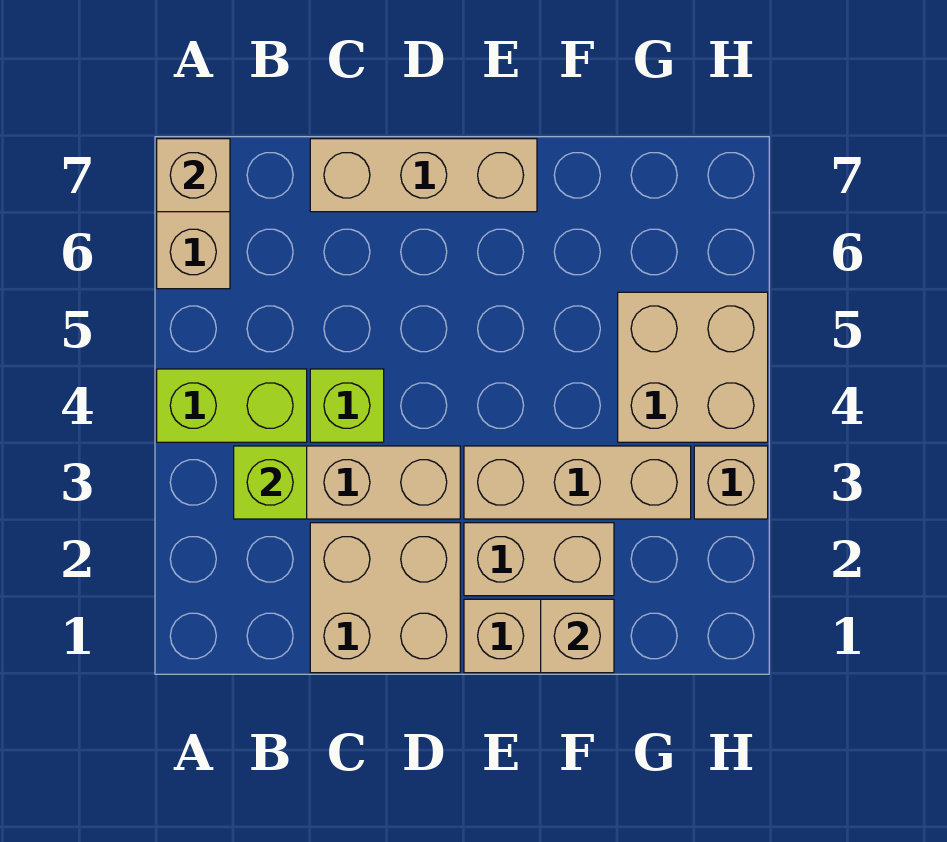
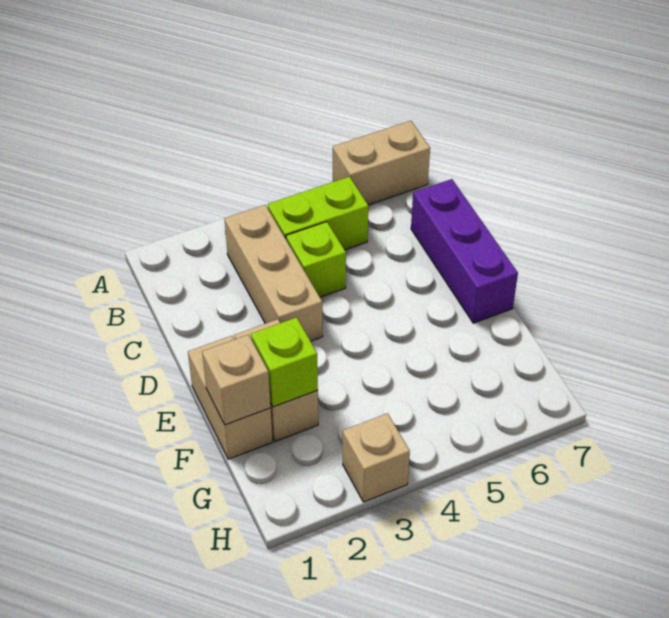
lime 1x2 brick [157,369,307,442] -> lime 1x2 brick turned to [268,177,368,250]
tan 1x1 brick [157,139,230,212] -> none
lime 1x1 brick [234,446,307,519] -> lime 1x1 brick moved to [251,317,318,407]
tan 2x2 brick [310,523,460,673] -> none
tan 1x3 brick [310,139,537,212] -> purple 1x3 brick [411,179,518,323]
tan 1x3 brick [464,446,691,519] -> none
tan 2x2 brick [618,292,768,442] -> none

